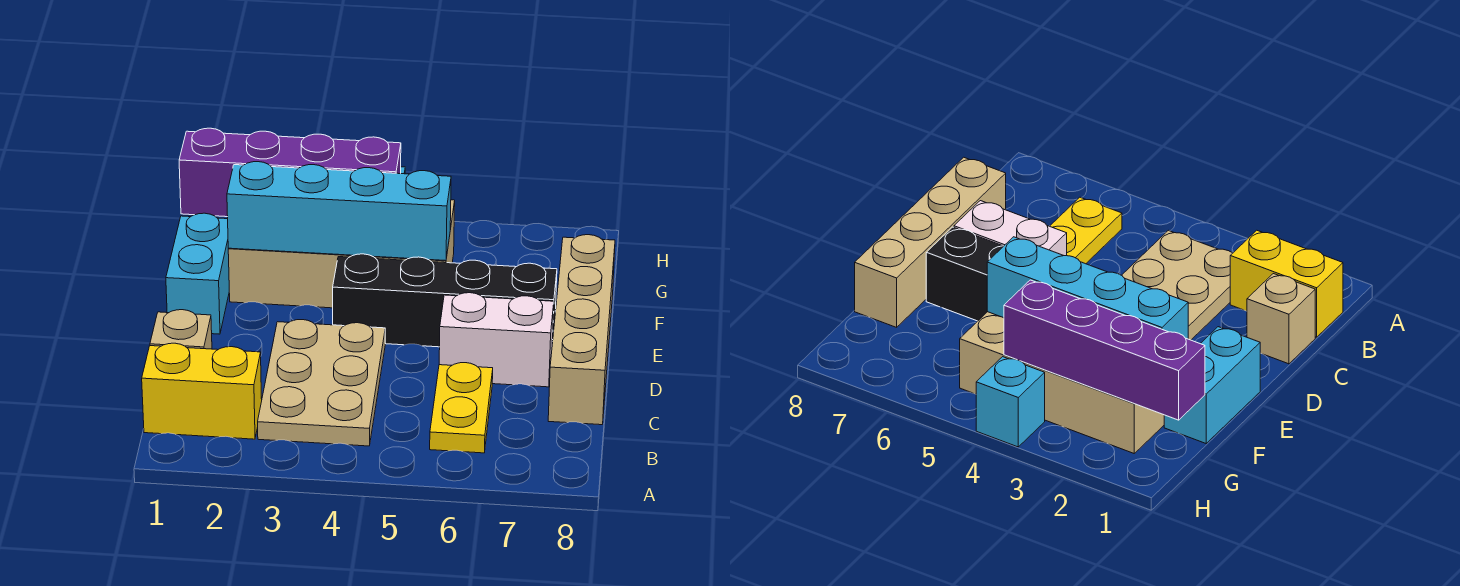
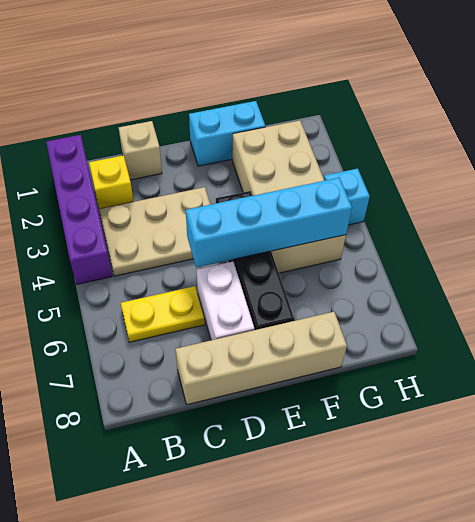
yellow 1x2 brick [142,343,262,439] -> yellow 1x1 brick [89,155,134,209]
cyan 1x4 brick [227,162,451,261] -> cyan 1x4 brick turned to [186,178,352,268]
purple 1x4 brick [179,128,401,217] -> purple 1x4 brick moved to [46,135,112,284]

